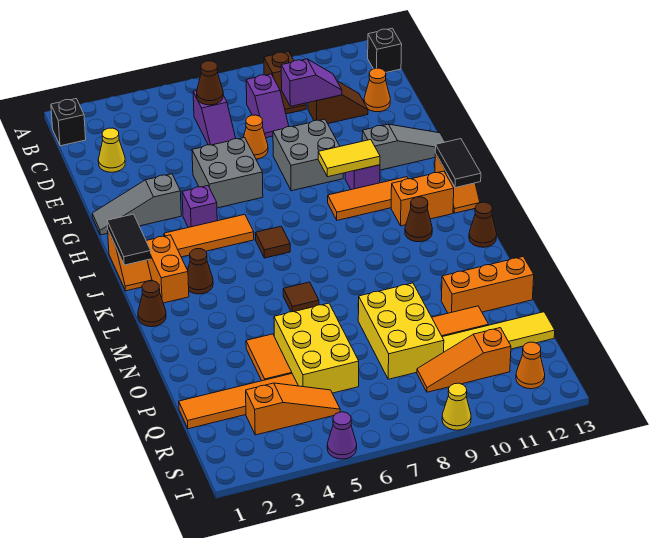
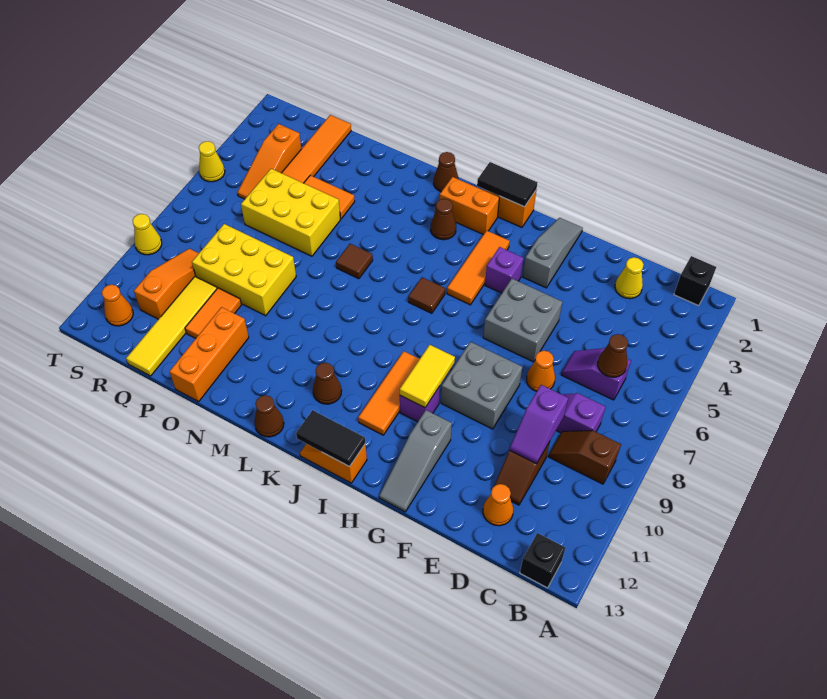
orange 1x2 brick [391,171,454,226] -> none
purple 1x1 cone [327,412,357,459] -> yellow 1x1 cone [199,141,225,182]

